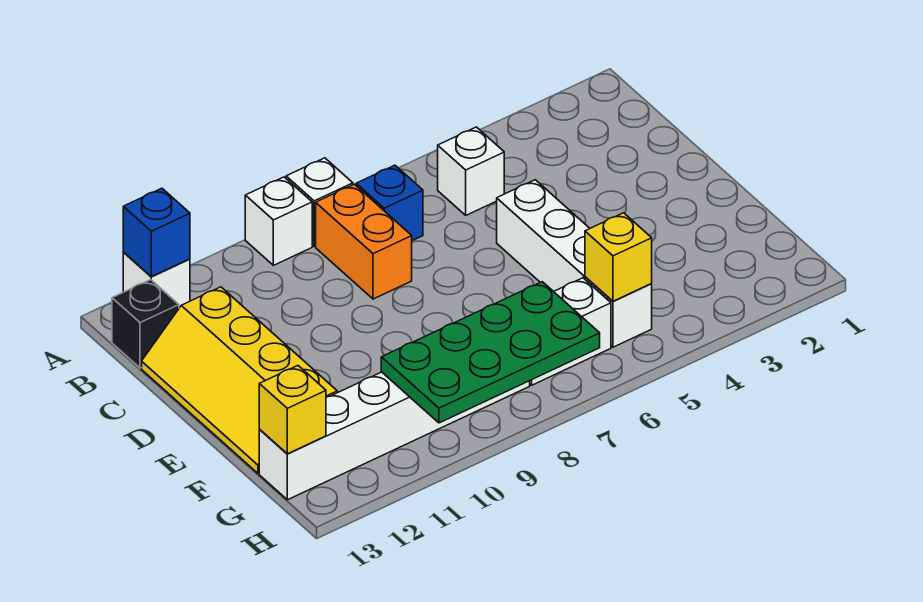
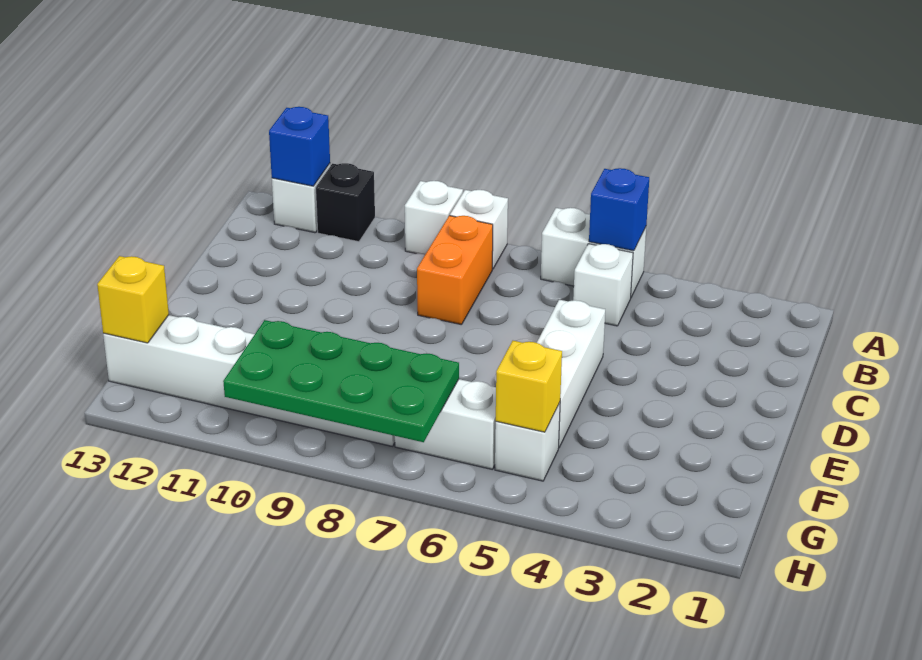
none -> white 1x2 brick [541,208,646,297]
blue 1x1 brick [356,165,423,241] -> blue 1x1 brick moved to [589,168,649,251]
black 1x1 brick [112,280,179,368] -> black 1x1 brick moved to [316,163,375,242]
yellow 2x4 slope [142,287,337,473] -> none

